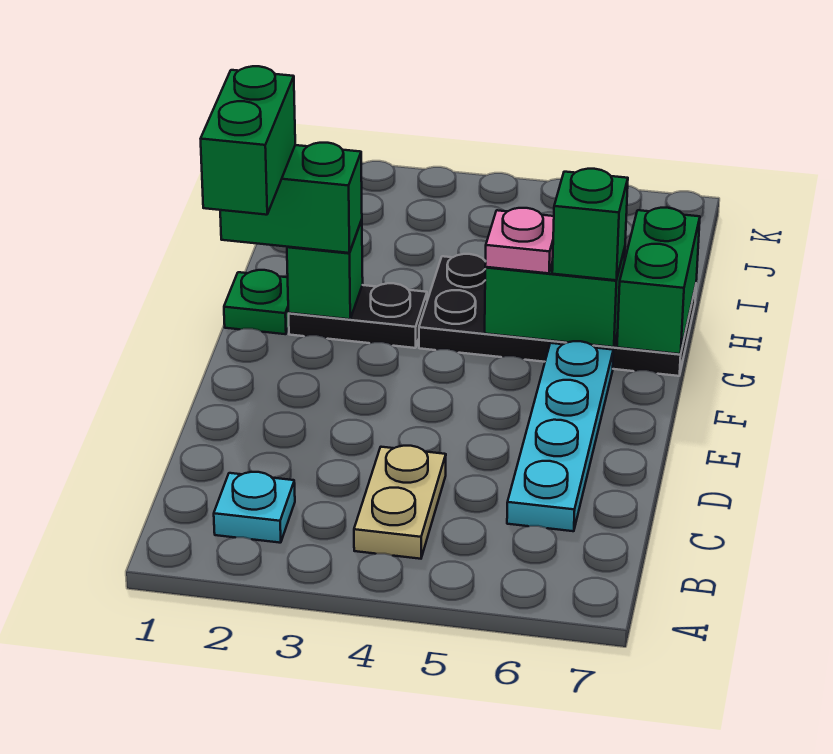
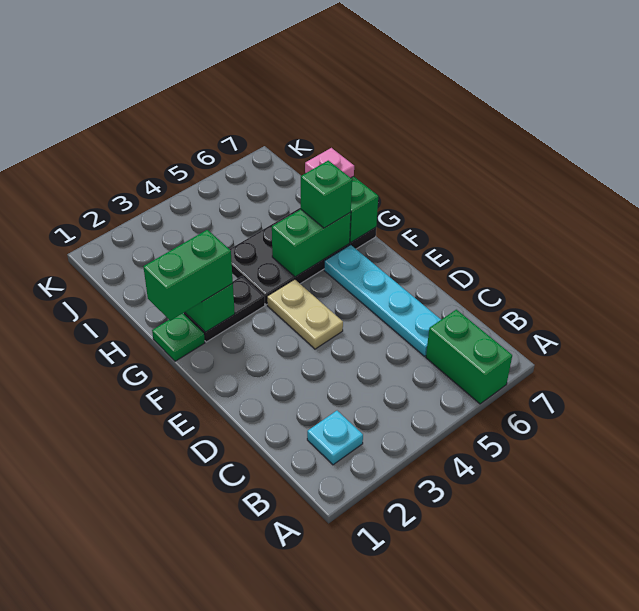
tan 1x2 plate [354,446,446,559] -> tan 1x2 plate moved to [267,279,343,349]
green 1x2 brick [201,66,295,215] -> green 1x2 brick moved to [426,310,512,404]
pink 1x1 plate [485,208,554,273] -> pink 1x1 plate moved to [305,148,354,178]

